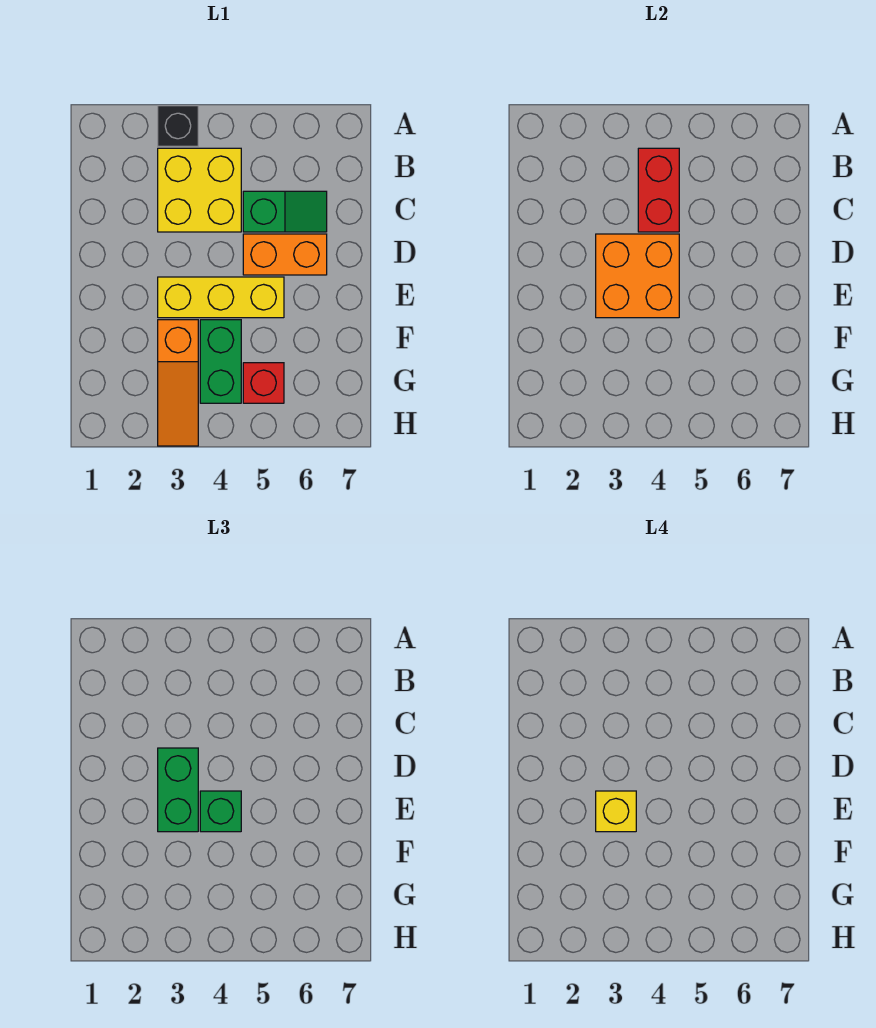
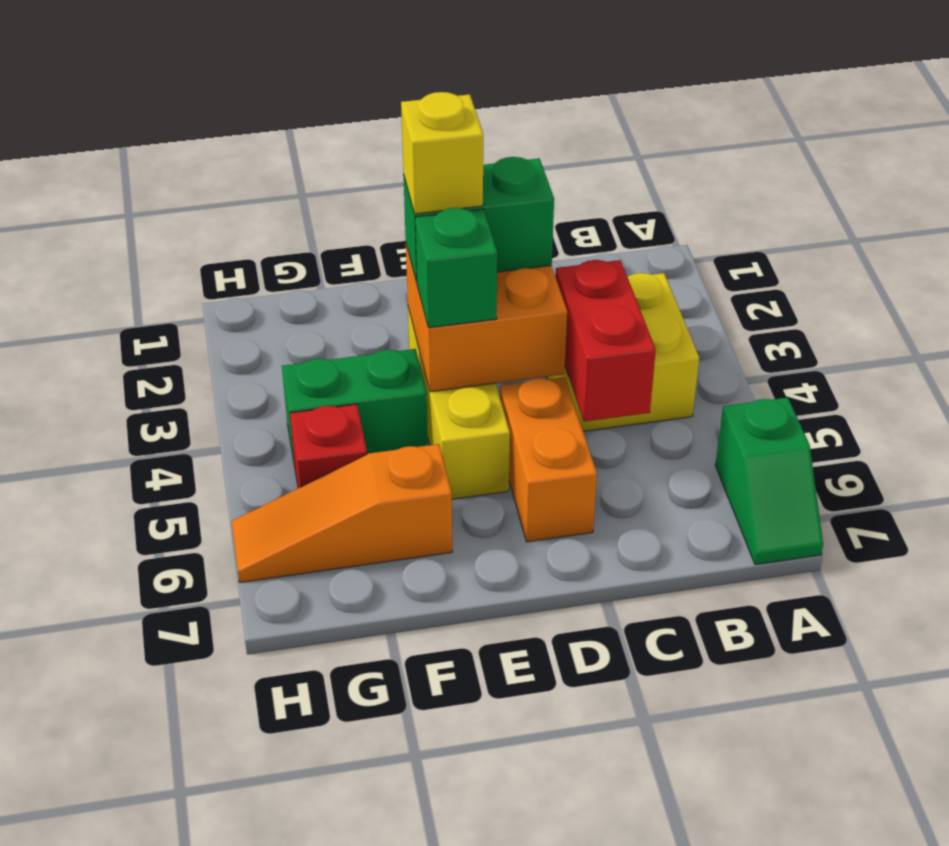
black 1x1 brick [158,106,198,146] -> none
red 1x2 brick [638,148,679,232] -> red 1x2 brick turned to [555,260,656,422]
green 1x2 slope [243,191,327,232] -> green 1x2 slope moved to [715,398,823,565]
orange 1x3 slope [158,320,198,446] -> orange 1x3 slope moved to [231,444,452,582]

